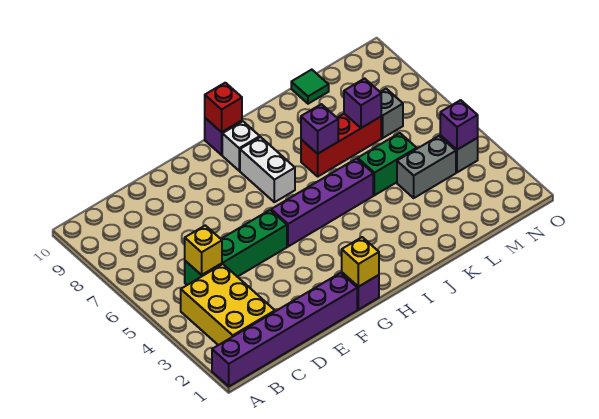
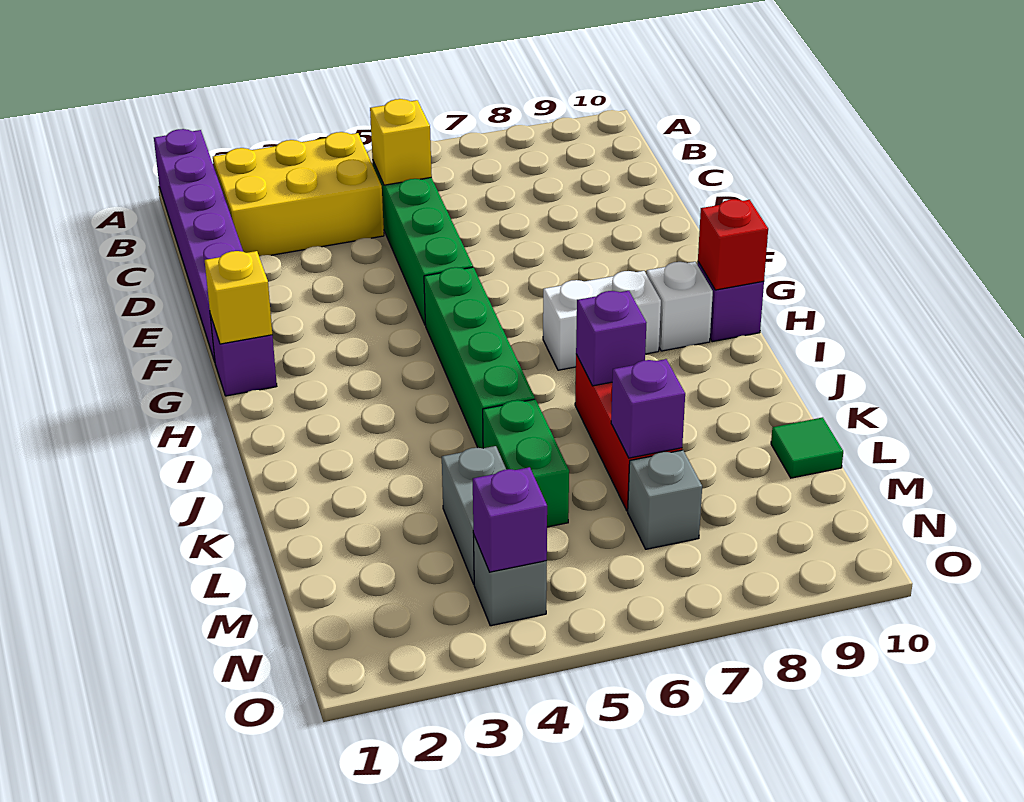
purple 1x4 brick [271,159,373,247] -> green 1x4 brick [424,267,535,448]

